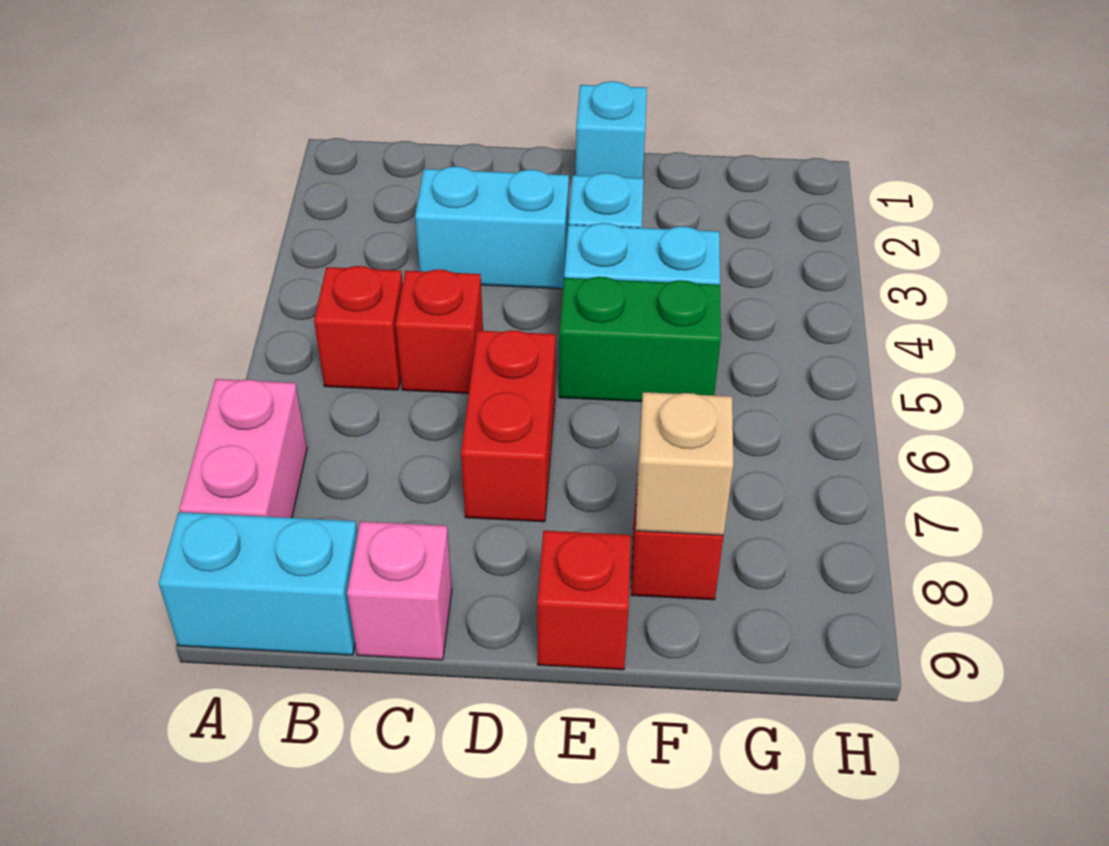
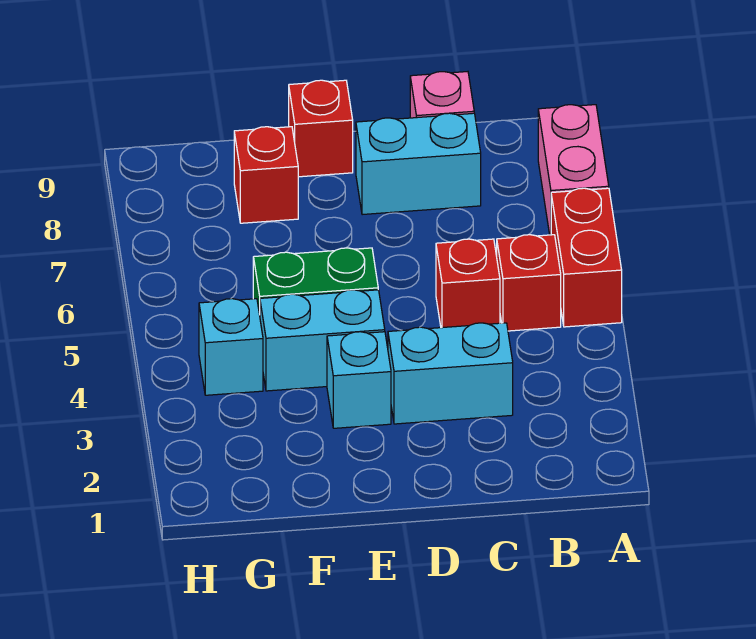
cyan 1x2 brick [159,512,358,655] -> cyan 1x2 brick moved to [356,113,481,215]
red 1x2 brick [461,330,555,522] -> red 1x2 brick moved to [551,188,622,327]
cyan 1x1 brick [576,81,647,178] -> cyan 1x1 brick moved to [199,299,263,395]
tan 1x1 brick [636,392,733,535] -> none

